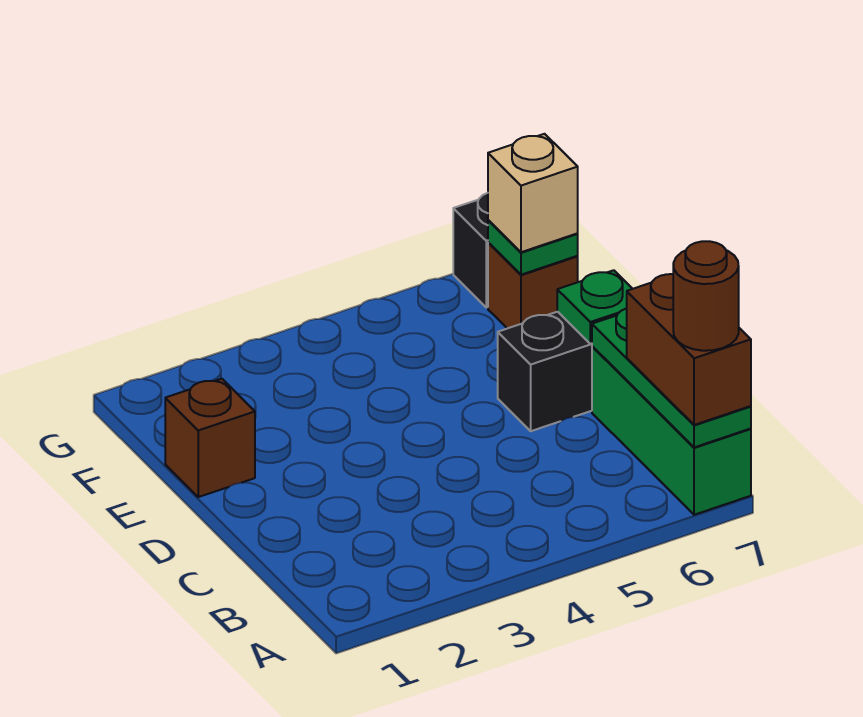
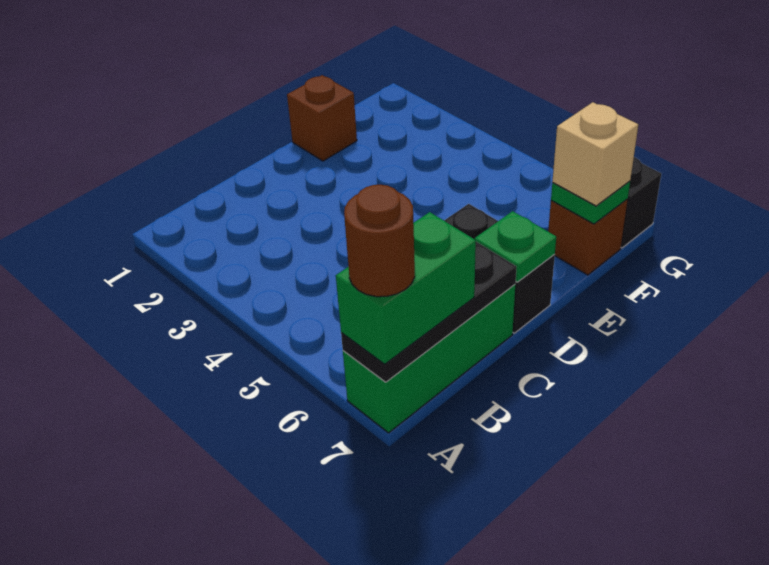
green 1x3 plate [592,308,751,447] -> black 1x3 plate [341,242,516,382]
brown 1x2 brick [627,274,751,425] -> green 1x2 brick [336,212,476,364]

